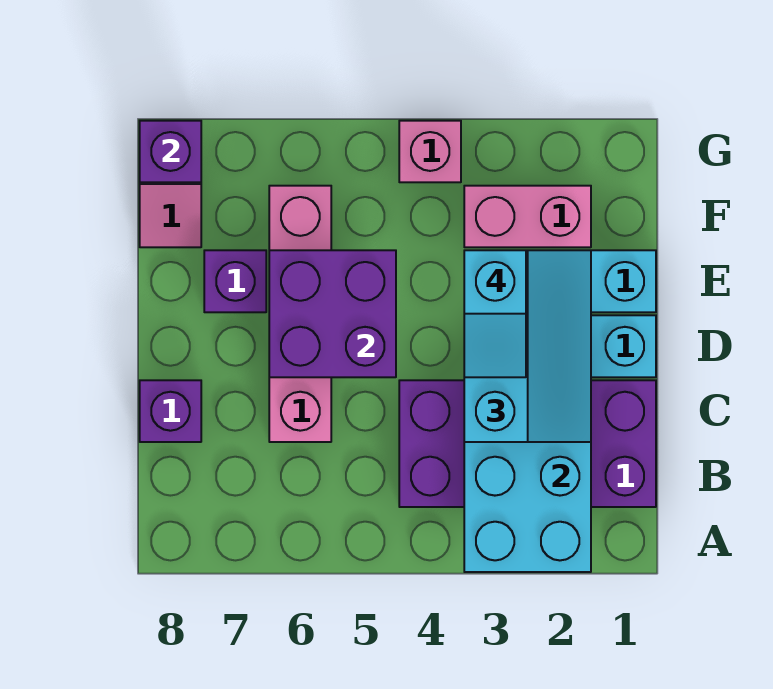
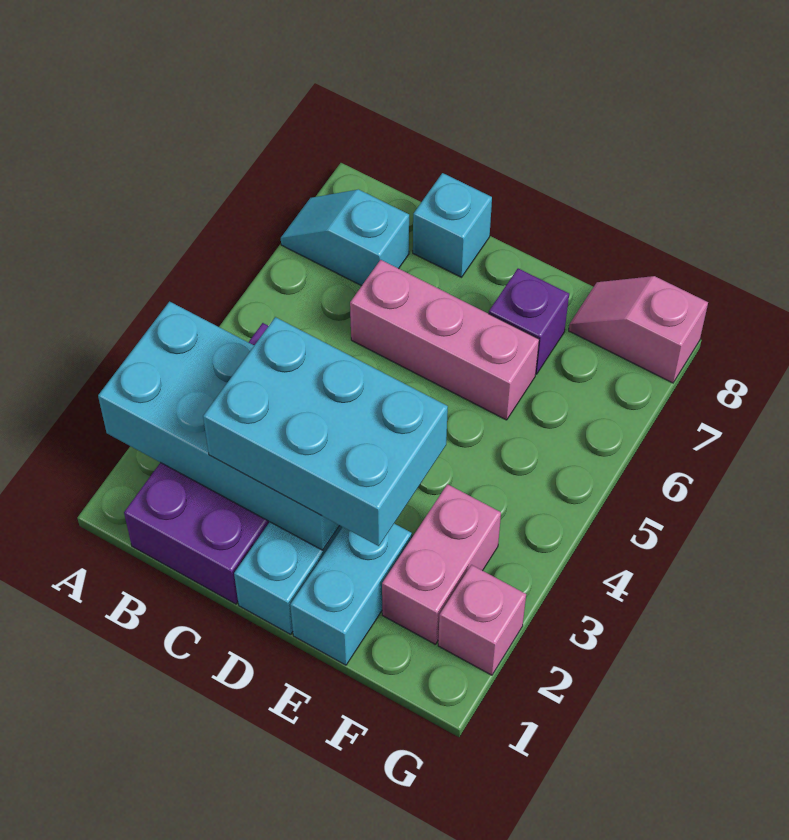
cyan 2x3 slope [464,250,591,442] -> cyan 2x3 brick [203,317,448,546]
pink 1x4 brick [269,186,331,442] -> pink 1x3 brick [350,260,539,420]
purple 1x1 brick [140,380,201,442] -> cyan 1x1 brick [413,173,492,277]
cyan 1x2 slope [464,250,526,377] -> cyan 1x2 slope moved to [281,190,409,286]
purple 2x2 brick [269,250,396,377] -> none
pink 1x1 brick [399,121,461,182] -> pink 1x1 brick moved to [438,565,526,675]
purple 1x1 brick [140,121,201,182] -> none

